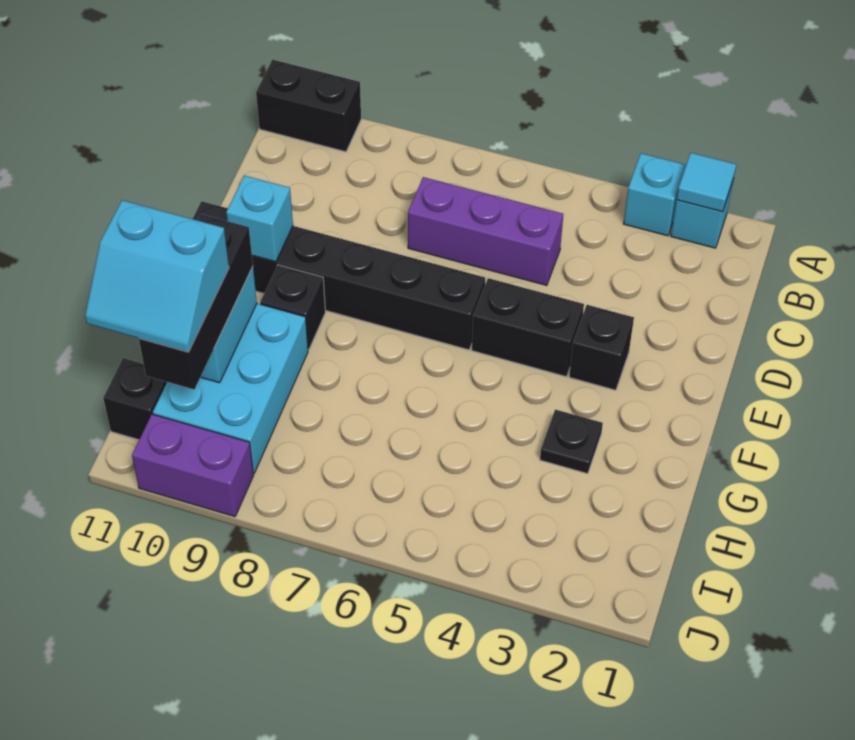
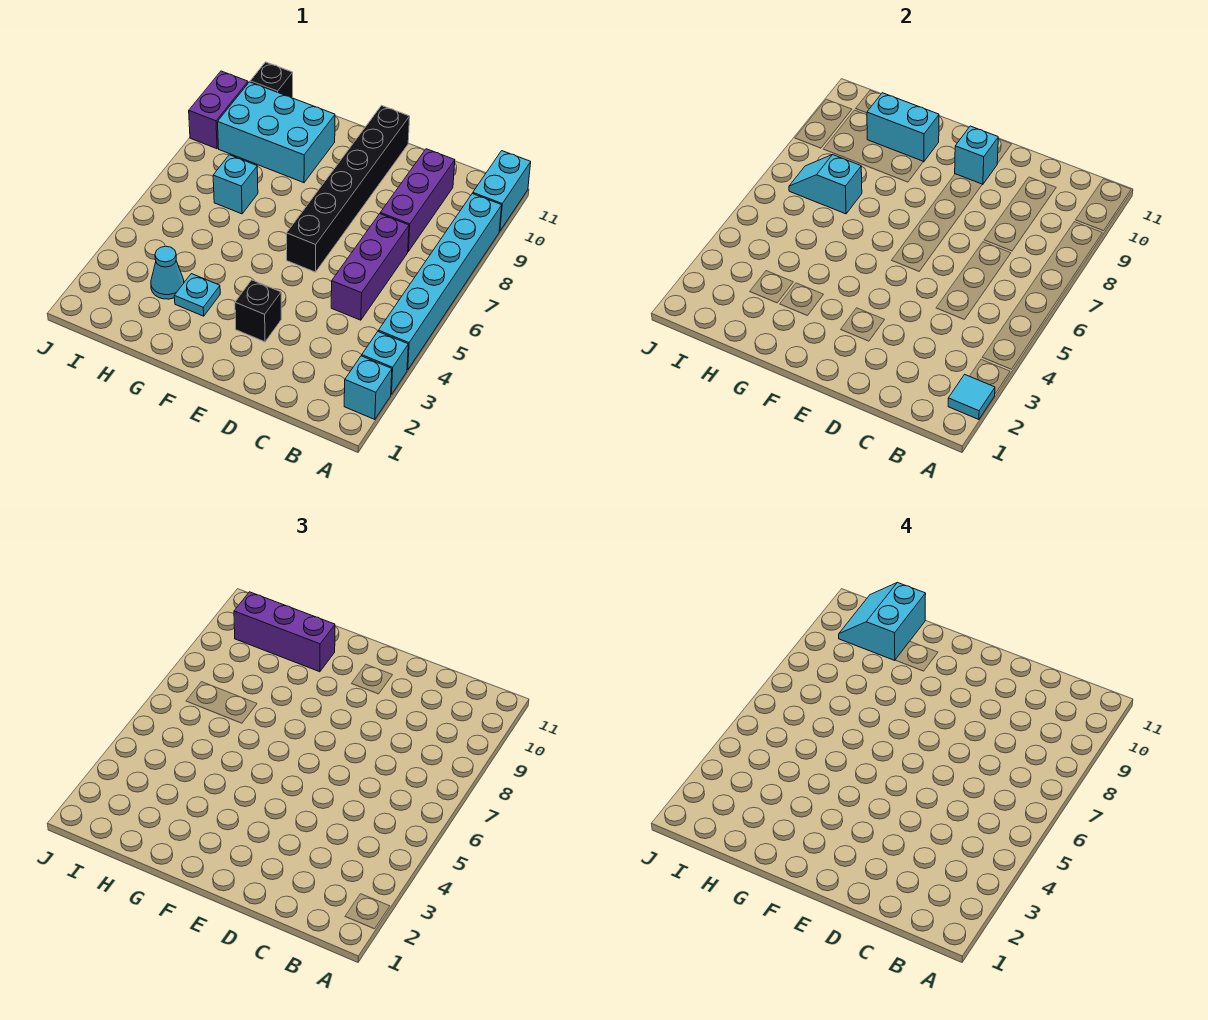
none -> cyan 1x6 brick [378,193,502,370]
black 1x2 brick [256,60,361,152] -> cyan 1x2 brick [473,151,531,231]
none -> purple 1x3 brick [380,149,455,251]
black 1x2 brick [472,278,584,377] -> none
black 1x1 brick [260,265,325,350] -> none
black 1x1 plate [540,410,603,474] -> cyan 1x1 plate [174,274,220,316]
black 1x3 brick [139,214,253,389] -> purple 1x3 brick [234,592,335,672]
none -> cyan 1x1 cone [151,246,184,299]
none -> cyan 1x1 brick [213,155,258,214]
none -> cyan 1x2 slope [789,155,862,214]

